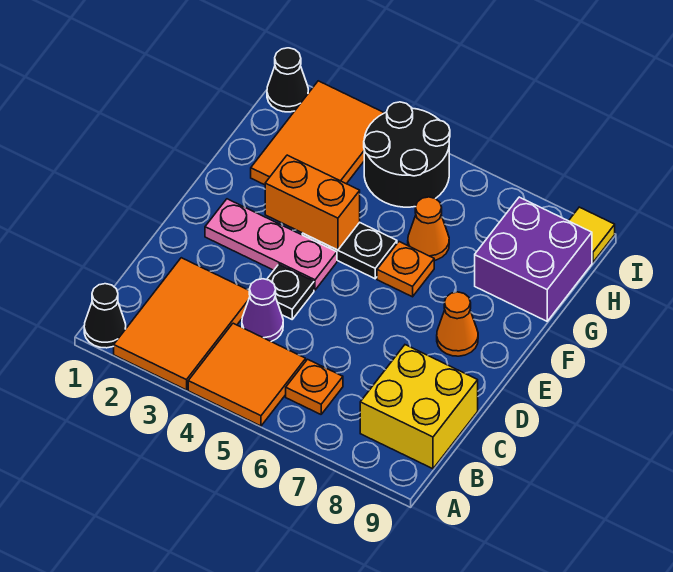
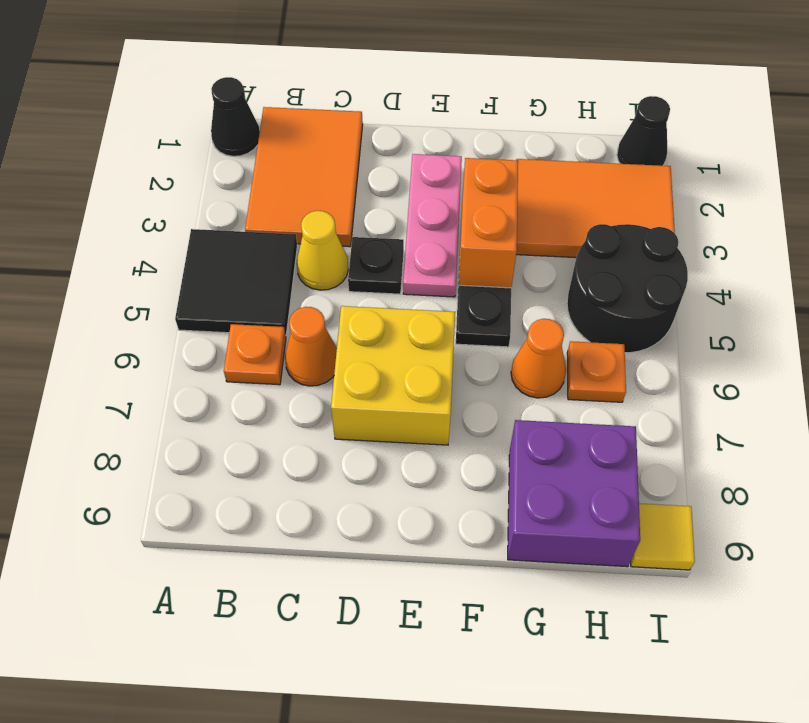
orange 2x3 tile [114,258,250,390] -> orange 2x3 tile turned to [245,107,363,247]
orange 2x2 tile [188,323,306,426] -> black 2x2 tile [175,229,297,335]
yellow 2x2 brick [360,345,478,469] -> yellow 2x2 brick moved to [331,306,455,445]
purple 1x1 cone [242,279,283,342] -> yellow 1x1 cone [297,211,348,290]
orange 1x1 cone [437,292,478,356] -> orange 1x1 cone moved to [285,307,337,386]
orange 1x1 plate [377,242,434,297] -> orange 1x1 plate moved to [567,341,626,402]

